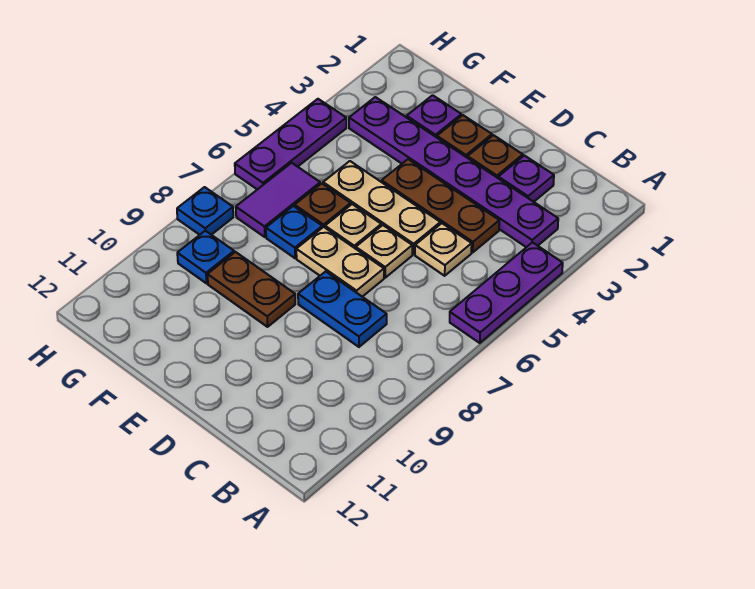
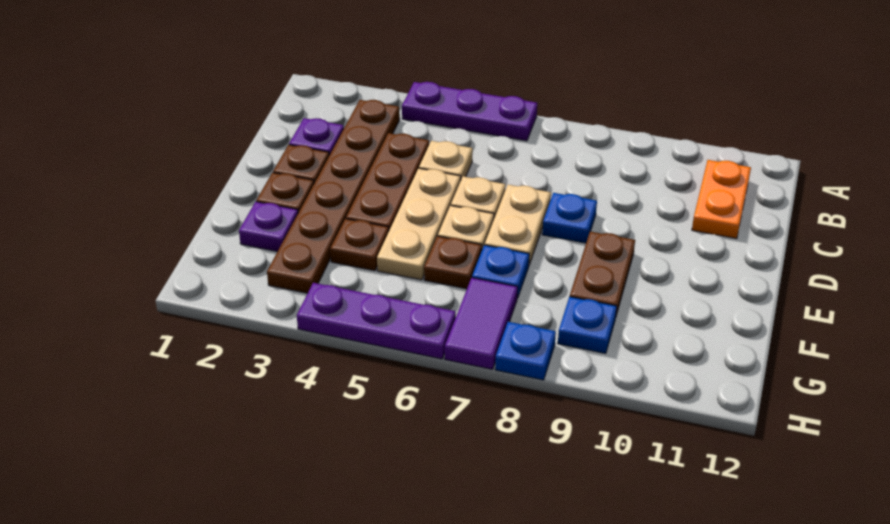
purple 1x6 plate [349,97,558,247] -> brown 1x6 plate [267,100,400,293]
none -> orange 1x2 plate [692,160,751,239]
blue 1x2 plate [298,271,387,347] -> blue 1x1 plate [542,193,597,243]
none -> brown 1x1 plate [330,219,389,271]
purple 1x2 tile [236,163,320,237] -> purple 1x2 tile turned to [445,278,518,369]

